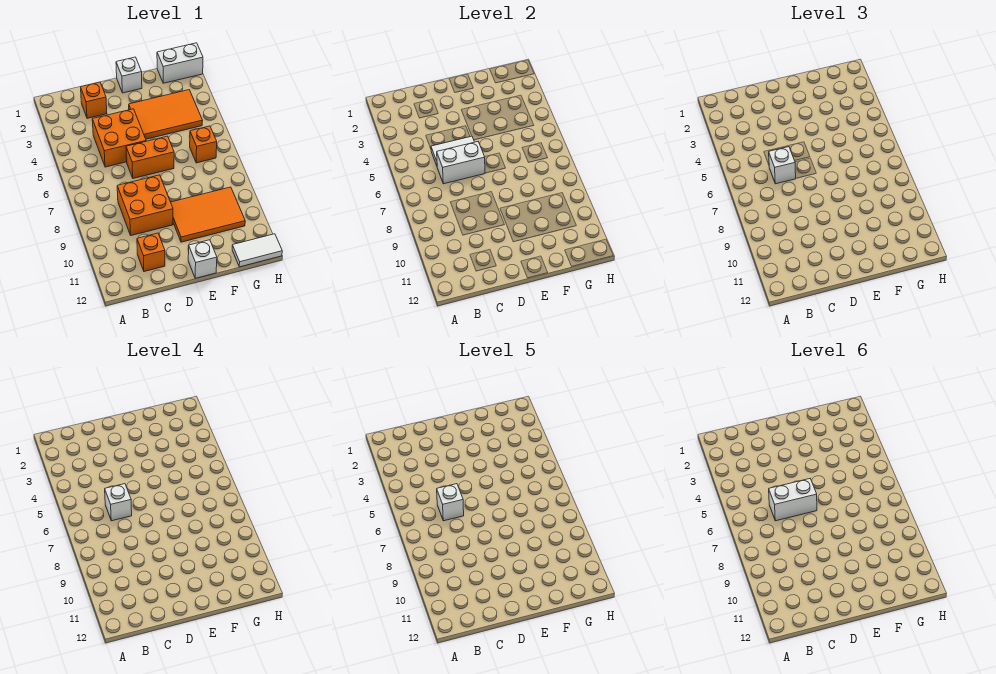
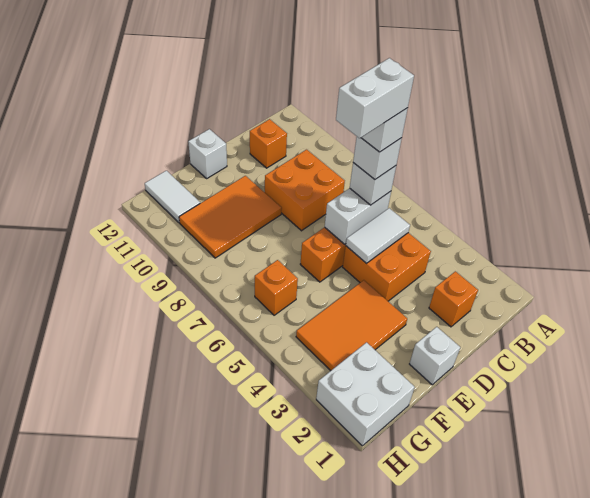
white 1x2 brick [157,43,203,83] -> white 2x2 brick [316,342,415,446]
white 1x2 tile [232,234,282,267] -> white 1x2 tile turned to [145,171,200,223]

